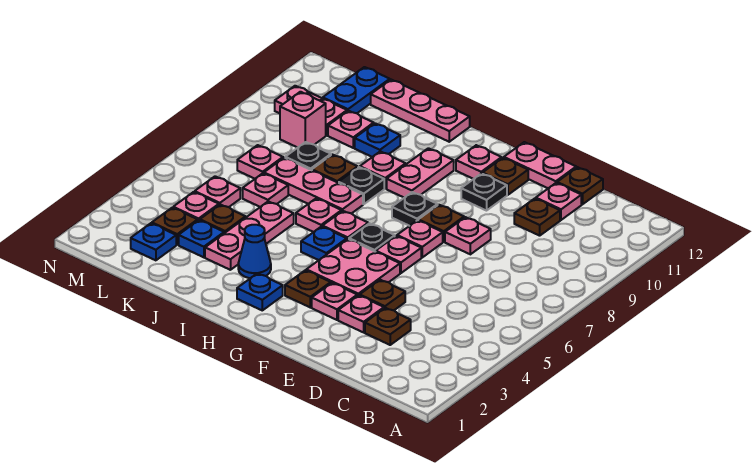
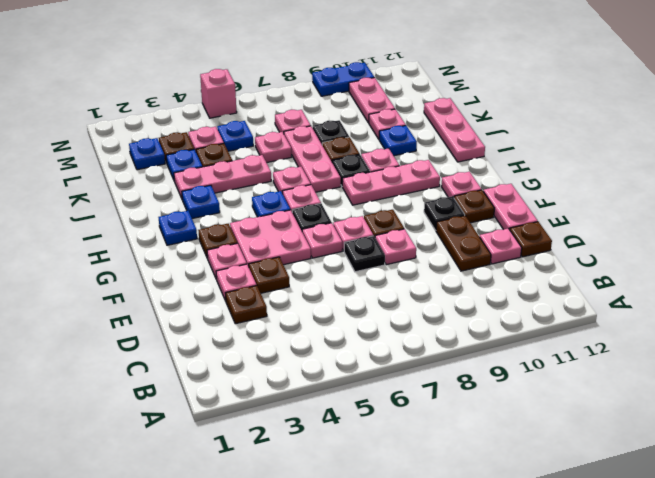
brown 1x1 plate [514,199,560,236] -> brown 1x2 plate [436,216,491,271]
black 1x1 plate [392,192,438,226] -> black 1x1 plate moved to [344,236,385,272]
pink 1x2 plate [387,148,454,198] -> pink 1x3 plate [342,160,440,205]
blue 1x1 cone [238,225,271,278] -> blue 1x1 plate [182,185,220,219]
pink 1x1 plate [195,176,240,207] -> blue 1x1 plate [217,121,253,151]
pink 1x1 brick [280,92,326,148] -> pink 1x1 brick moved to [200,69,237,118]
blue 1x2 plate [323,67,390,113] -> blue 1x2 plate moved to [312,62,374,96]

